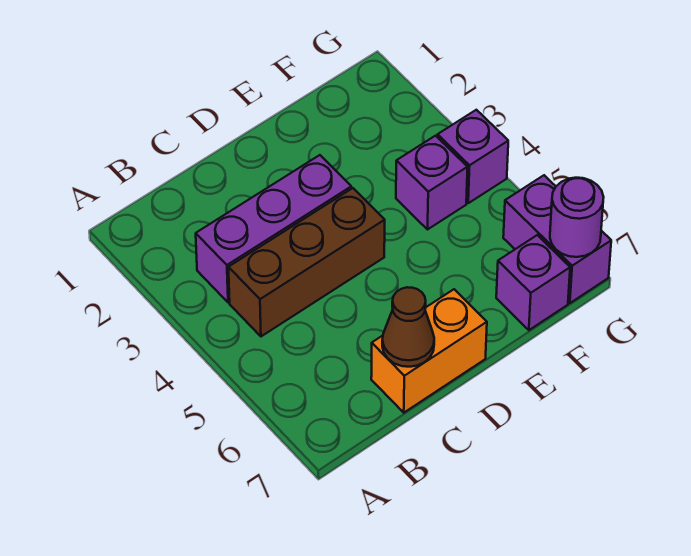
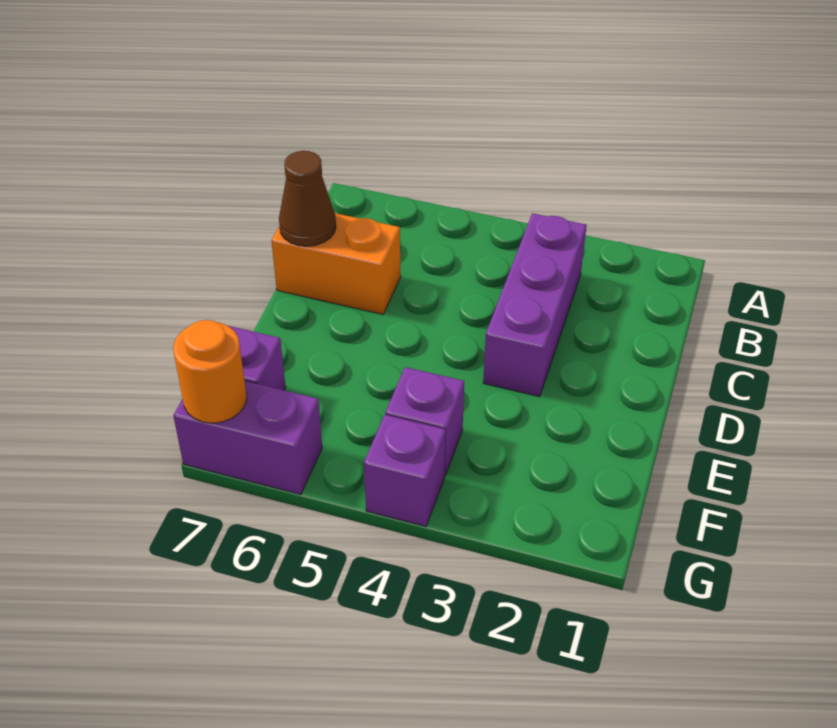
brown 1x3 brick [228,188,385,336] -> none
orange 1x2 brick [371,289,487,413] -> orange 1x2 brick turned to [271,213,401,314]
purple 1x1 round brick [550,178,604,257] -> orange 1x1 round brick [173,320,247,423]

